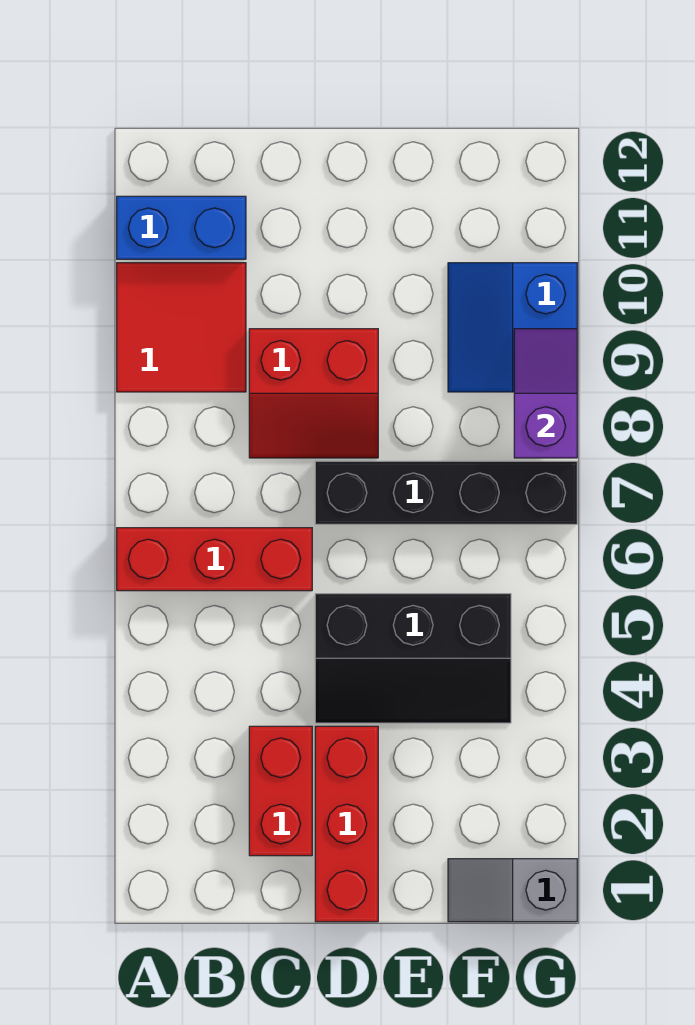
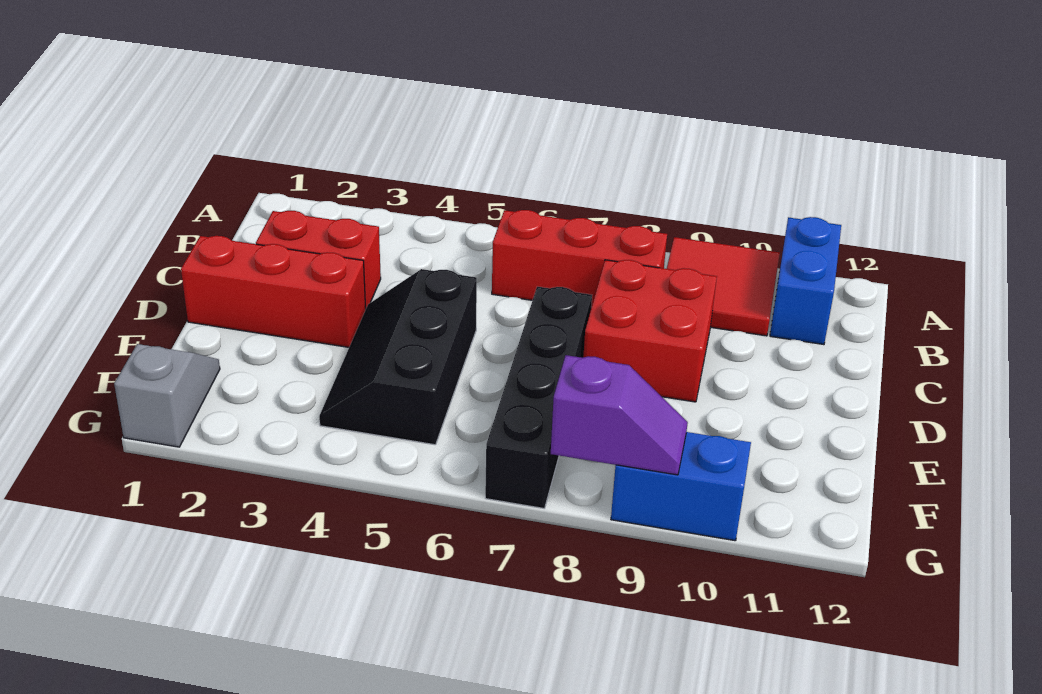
red 1x3 brick [117,528,312,591] -> red 1x3 brick turned to [492,210,667,308]
red 2x2 slope [249,329,378,458] -> red 2x2 brick [583,260,717,402]

